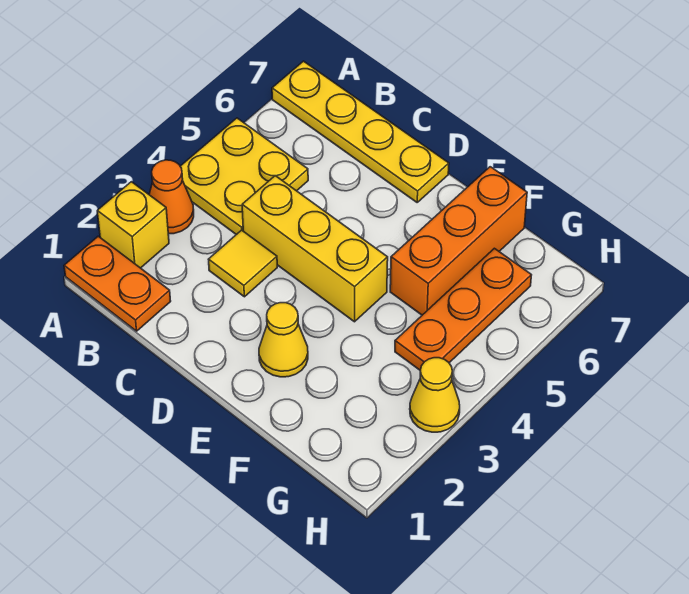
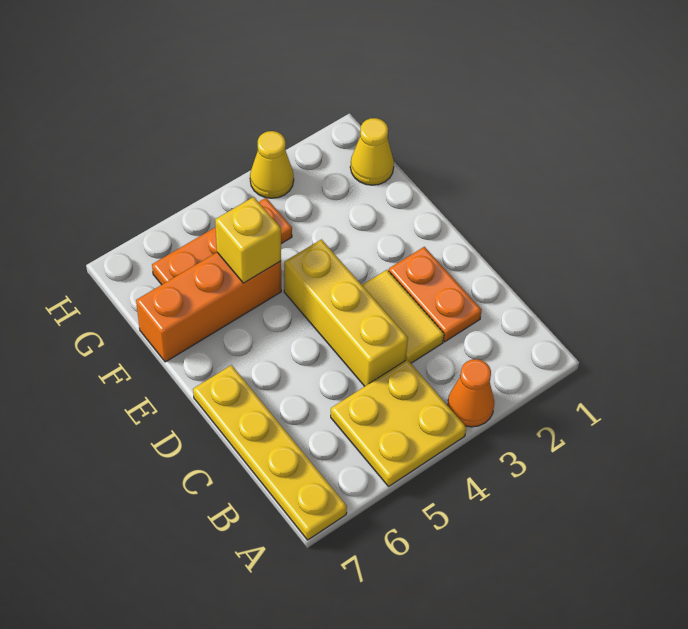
orange 1x2 plate [64,236,171,331] -> orange 1x2 plate moved to [389,247,482,342]
yellow 1x1 brick [97,182,169,268] -> yellow 1x1 brick moved to [215,197,281,283]
yellow 1x1 tile [208,230,277,297] -> yellow 1x2 tile [362,270,444,363]
yellow 1x1 cone [259,303,308,377] -> yellow 1x1 cone moved to [350,118,394,185]

